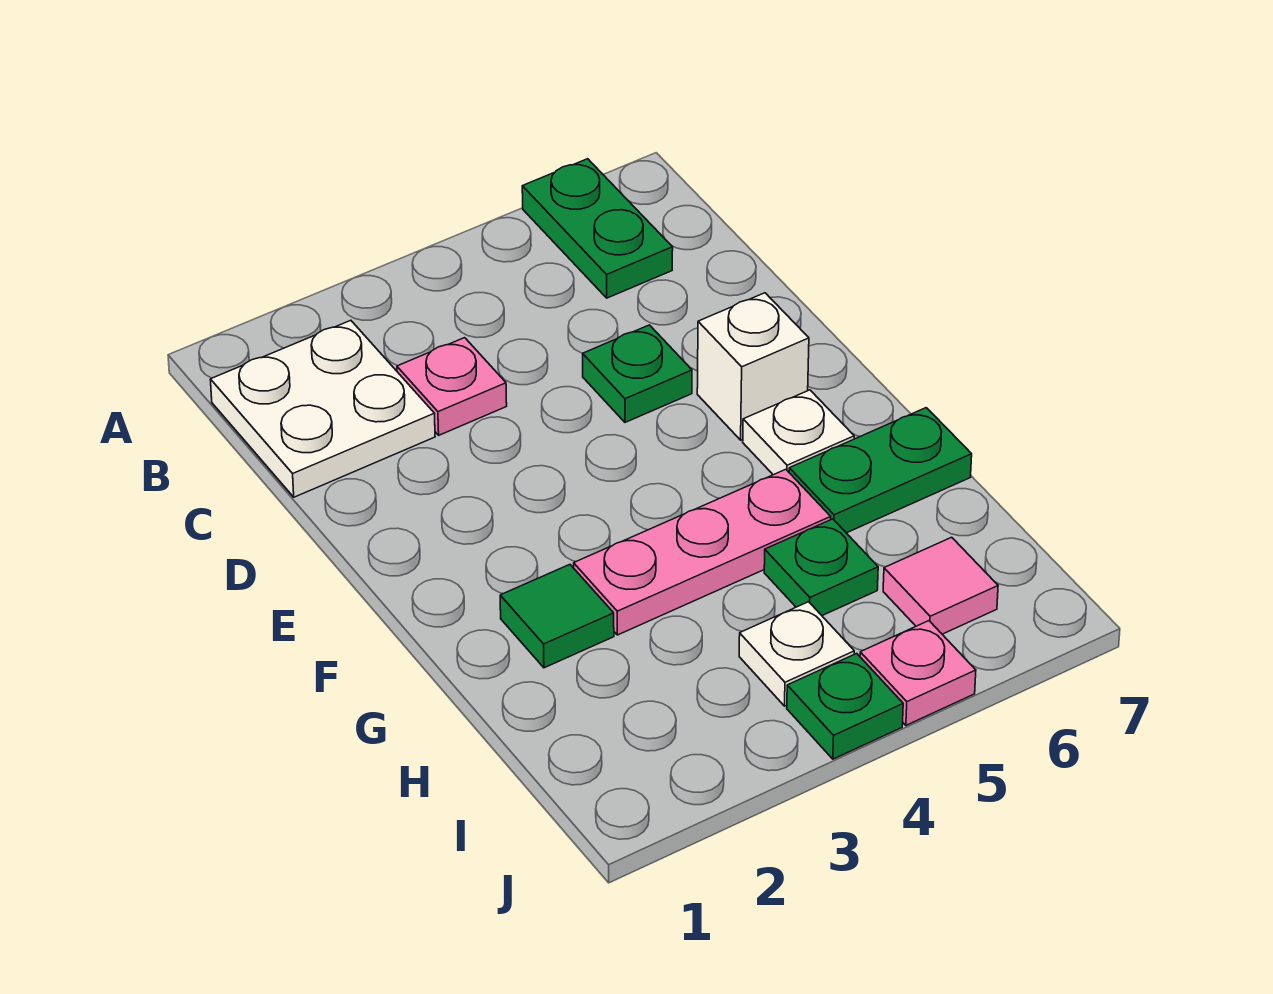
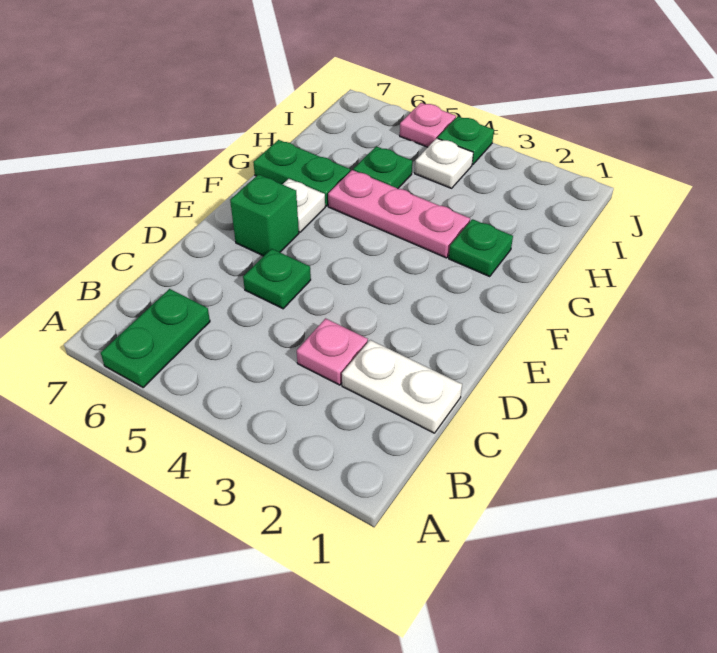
white 2x2 plate [210,320,435,497] -> white 1x2 plate [342,340,462,433]
white 1x1 brick [697,293,809,440] -> green 1x1 brick [230,174,299,256]
green 1x1 tile [500,565,614,668] -> green 1x1 plate [449,219,513,276]
pink 1x1 tile [883,537,998,634] -> none

